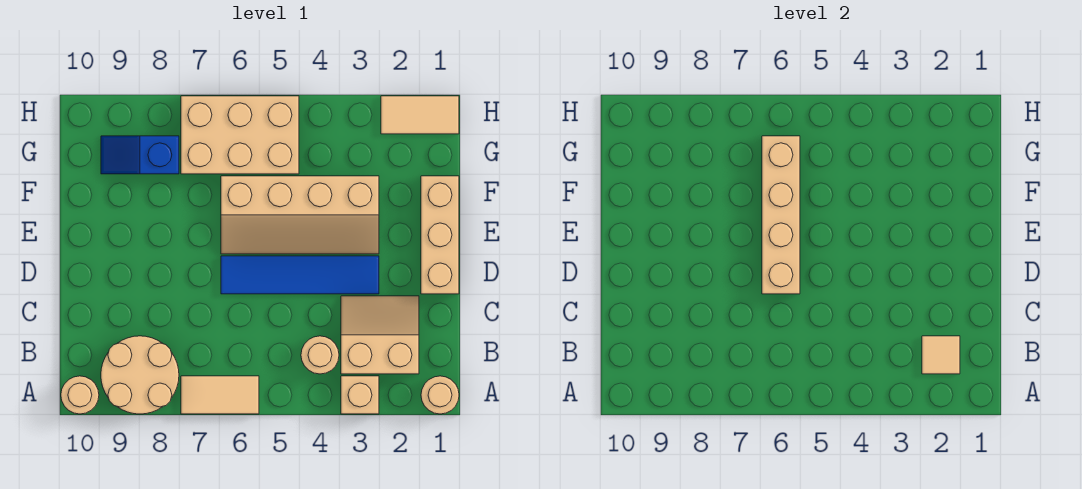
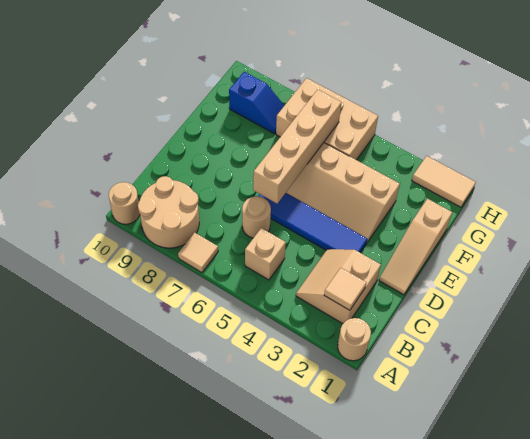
tan 1x1 brick [341,376,379,414] -> tan 1x1 brick moved to [245,228,286,280]
tan 1x2 tile [181,376,259,414] -> tan 1x1 tile [178,233,218,272]
tan 2x2 slope [341,296,419,374] -> tan 2x2 slope turned to [296,249,381,324]
tan 1x1 round brick [301,336,339,374] -> tan 1x1 round brick moved to [242,196,271,238]
tan 1x3 brick [421,176,459,294] -> tan 1x3 slope [379,199,452,295]
blue 1x2 slope [101,136,179,174] -> blue 1x2 slope turned to [229,72,284,134]

